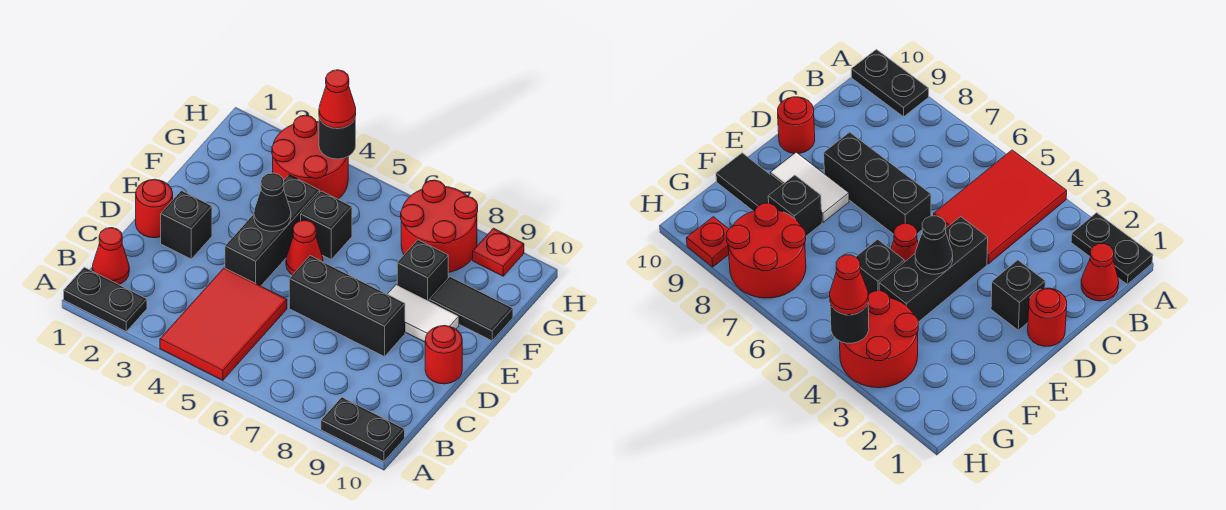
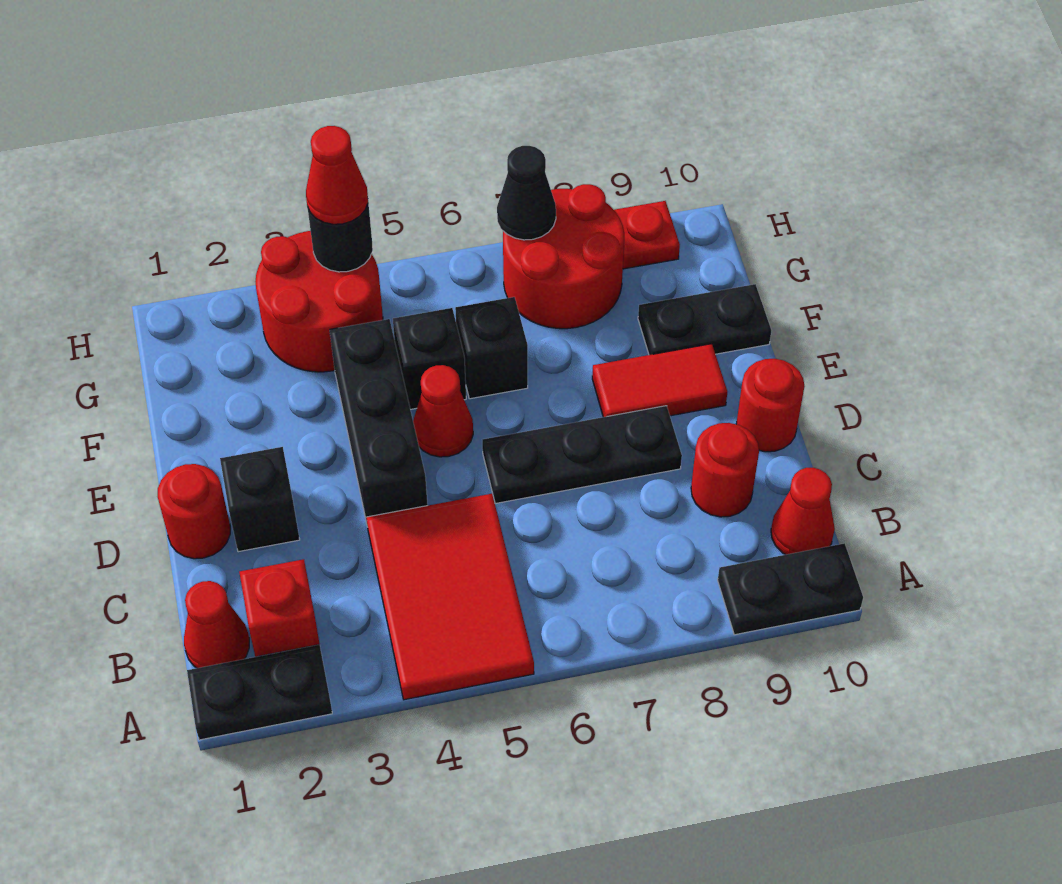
none -> red 1x1 brick [239,559,320,657]
none -> red 1x1 cone [771,468,835,555]
none -> red 1x1 round brick [691,423,759,517]
black 1x3 brick [289,256,405,357] -> black 1x3 plate [482,406,682,504]
black 1x1 cone [254,173,291,232] -> black 1x1 cone moved to [497,146,556,240]
white 1x2 tile [388,284,459,342] -> red 1x2 tile [592,344,727,417]
black 1x1 brick [397,240,448,301] -> black 1x1 brick moved to [455,297,528,399]
black 1x2 tile [429,277,513,341] -> black 1x2 plate [638,284,771,355]

